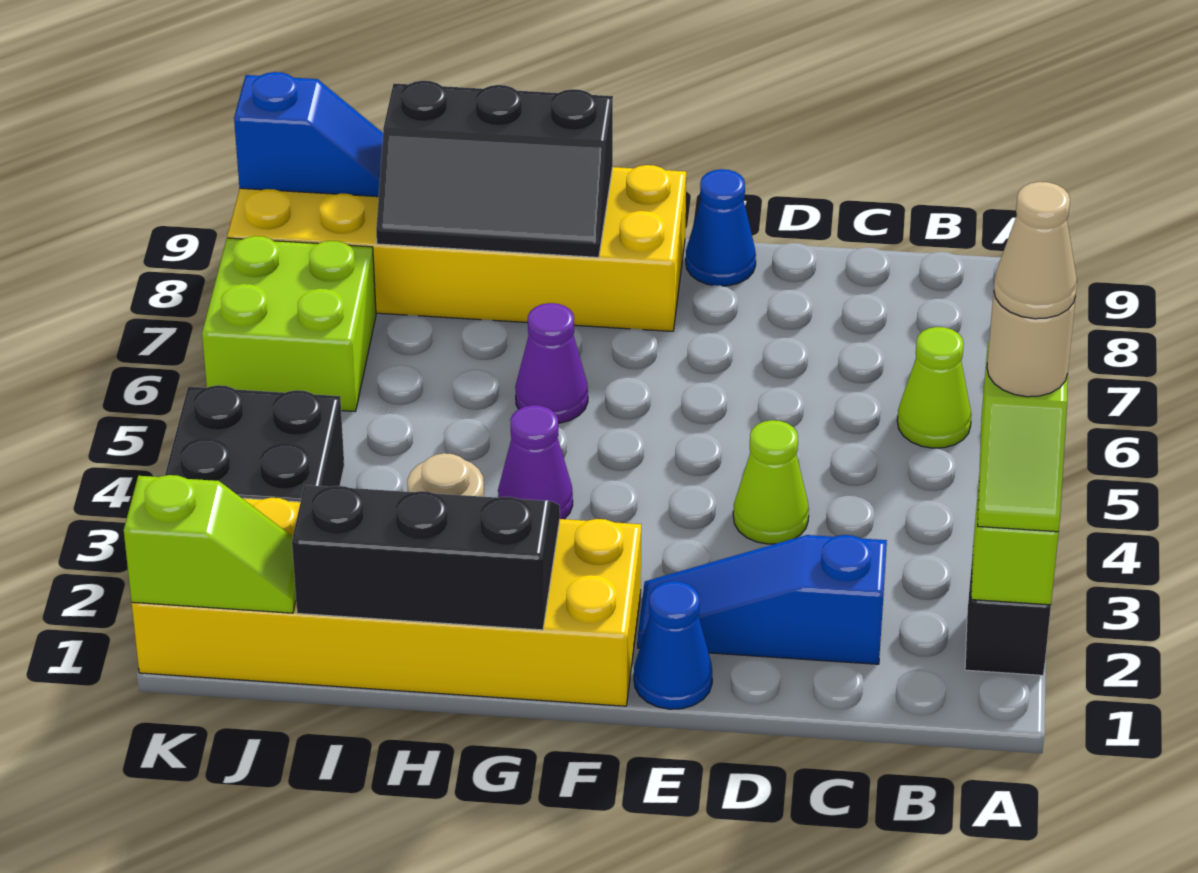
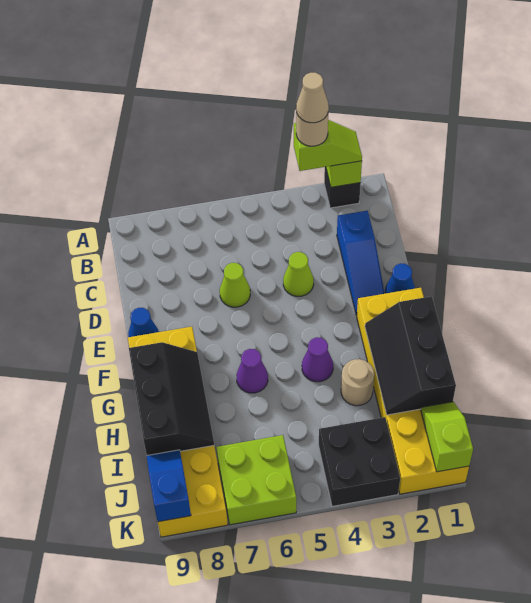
lime 1x1 cone [897,327,972,448] -> lime 1x1 cone moved to [220,263,250,307]

